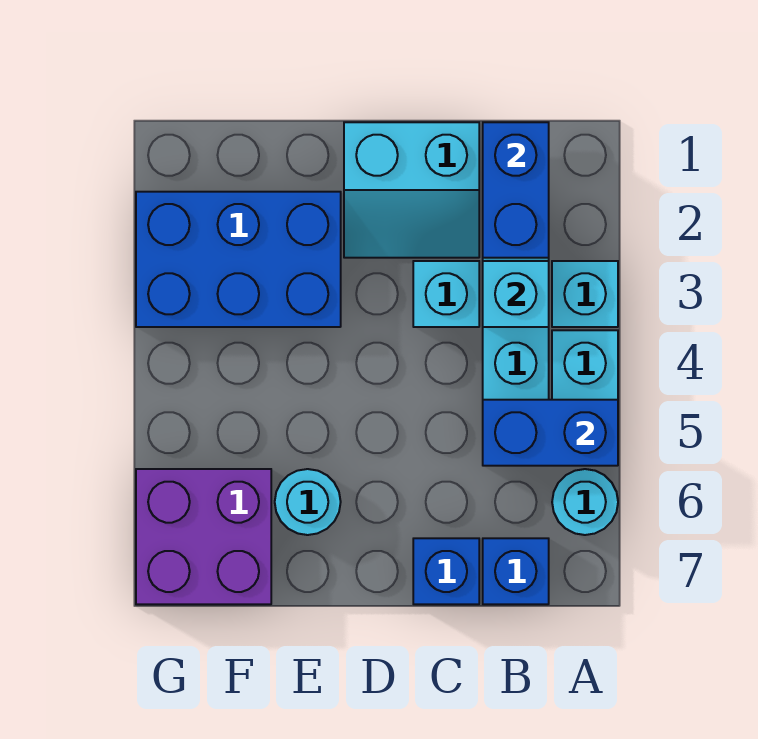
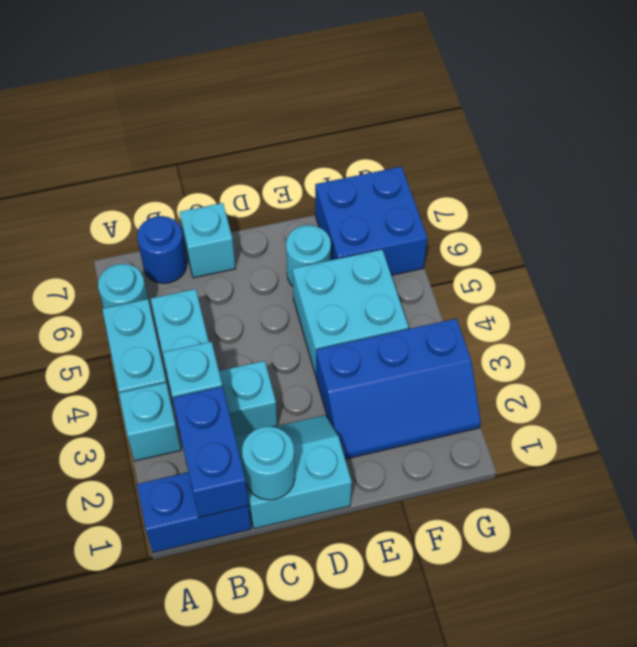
blue 1x2 brick [483,400,618,466] -> blue 1x2 brick moved to [137,472,251,553]
blue 1x1 brick [483,538,549,604] -> blue 1x1 round brick [137,216,187,283]
none -> cyan 1x1 round brick [242,427,295,500]
blue 1x1 brick [413,538,479,604] -> cyan 1x1 brick [180,203,235,278]
blue 2x3 brick [136,192,341,327] -> blue 2x3 slope [316,319,481,459]
none -> cyan 2x2 brick [292,250,409,375]
purple 2x2 brick [136,469,271,604] -> blue 2x2 brick [315,167,427,275]

